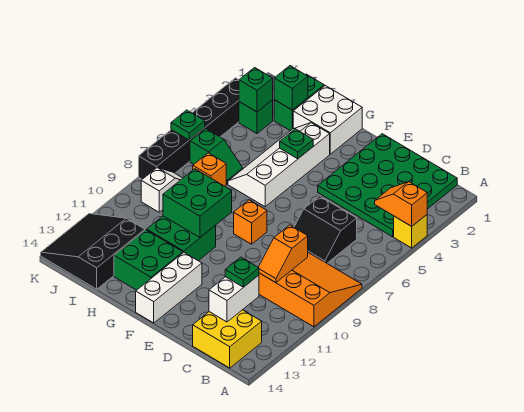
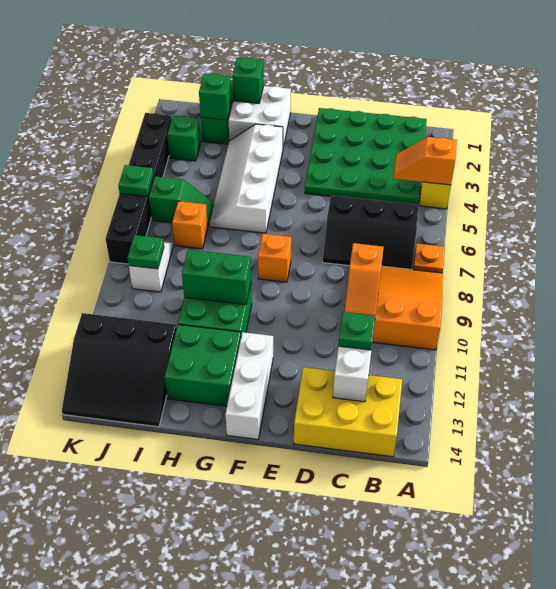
none -> orange 1x1 plate [413,243,445,273]
yellow 2x2 brick [193,310,262,368] -> yellow 2x3 brick [294,367,402,457]
black 2x2 slope [294,196,357,263] -> black 2x3 slope [323,195,419,270]
green 1x1 plate [280,129,313,159] -> green 1x1 plate moved to [127,235,164,269]
green 2x2 brick [163,169,232,237] -> green 1x2 brick [182,250,251,305]
black 3x3 slope [41,214,145,289] -> black 3x3 slope turned to [62,313,177,427]
green 1x1 brick [239,68,273,112] -> green 1x1 brick moved to [232,58,264,103]

